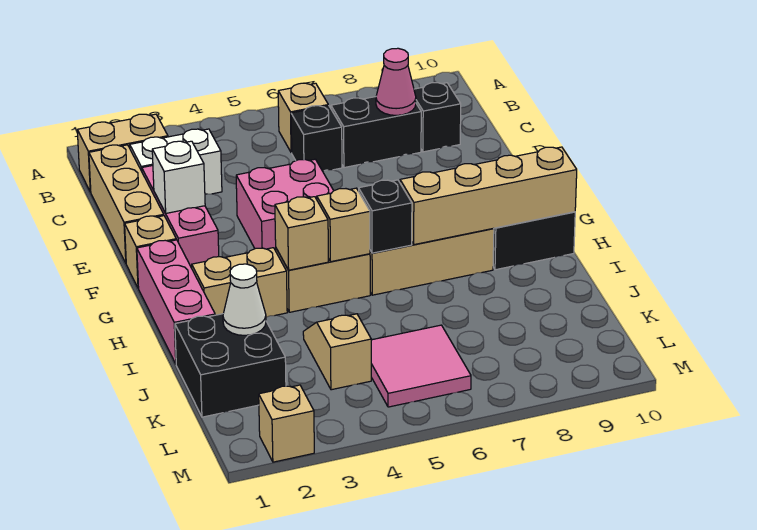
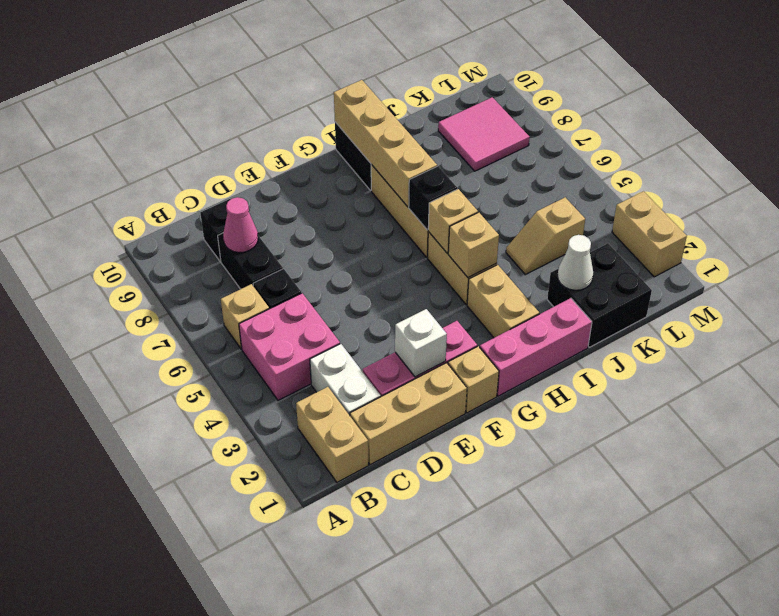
pink 2x2 brick [236,159,334,251] -> pink 2x2 brick moved to [239,293,340,400]
pink 2x2 tile [371,325,471,407] -> pink 2x2 tile moved to [438,97,530,171]
tan 1x1 brick [259,385,314,462] -> tan 1x2 brick [612,191,687,277]

